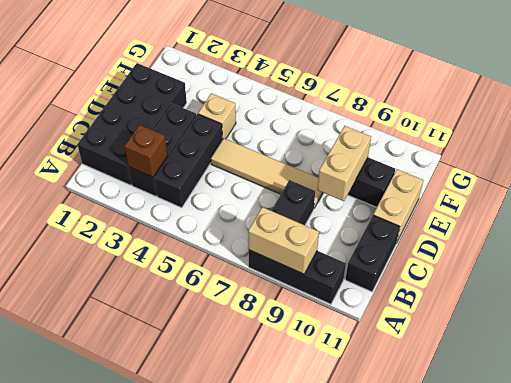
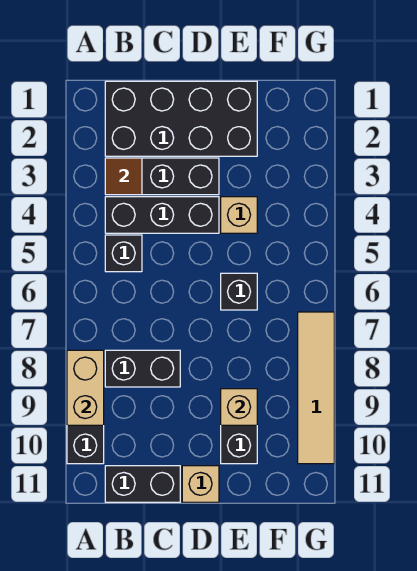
brown 1x1 brick [125,125,167,177] -> brown 1x1 tile [105,158,142,195]
none -> black 1x1 brick [105,235,142,272]
tan 1x4 tile [211,138,323,208] -> tan 1x4 tile moved to [298,312,334,464]
tan 1x2 brick [317,126,371,201] -> tan 1x1 brick [221,389,257,425]
tan 1x2 brick [373,169,423,242] -> tan 1x1 brick [182,466,219,502]
none -> black 1x1 brick [221,273,257,310]

